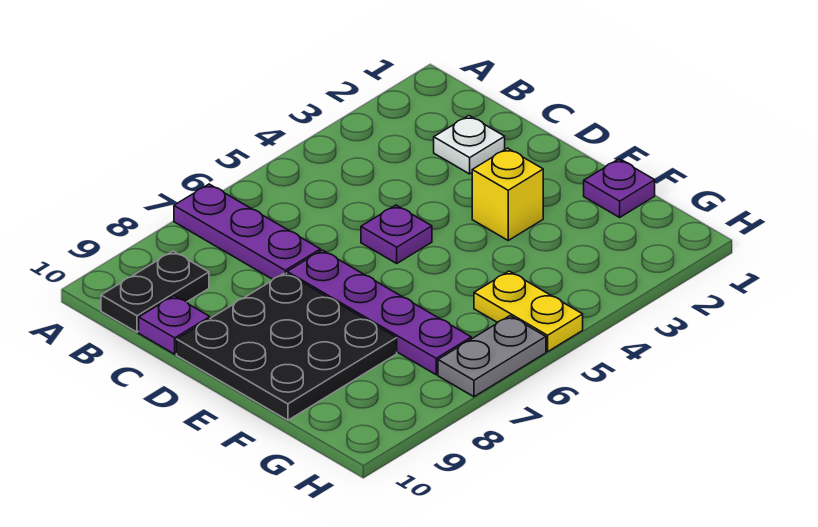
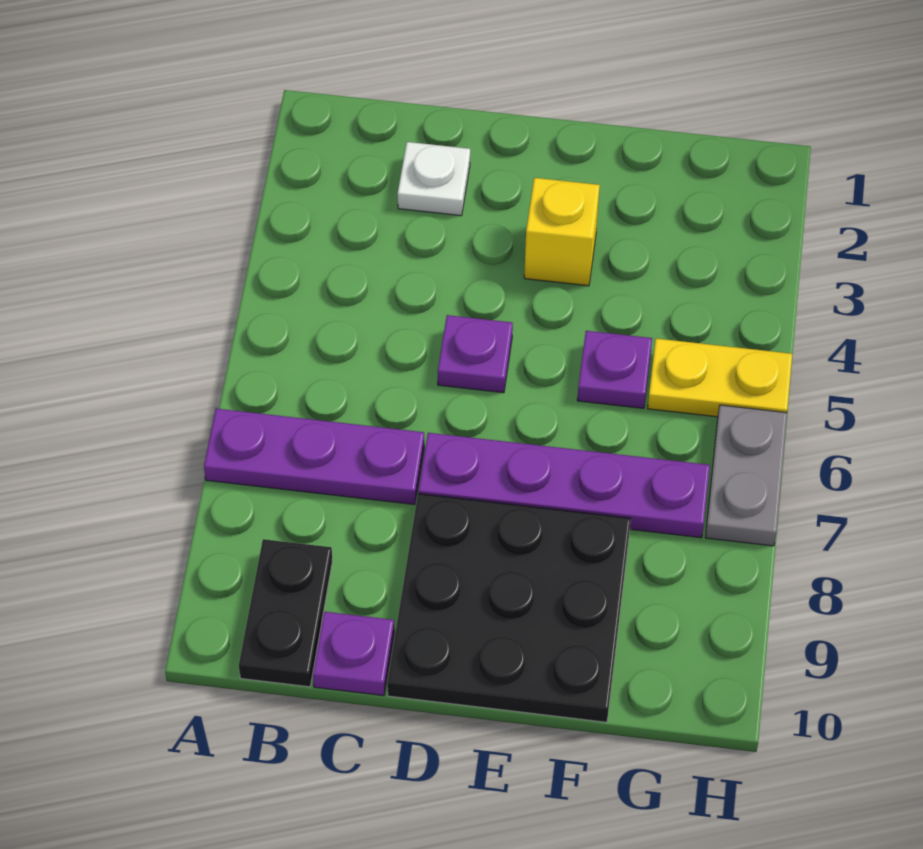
purple 1x1 plate [584,159,655,217] -> purple 1x1 plate moved to [577,331,652,408]

